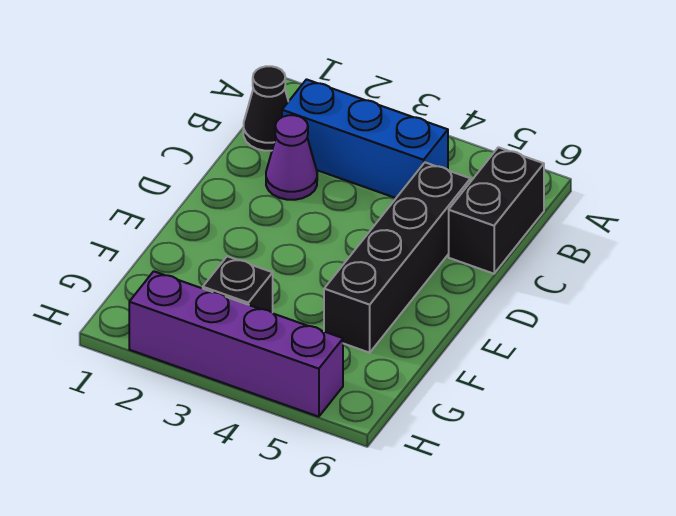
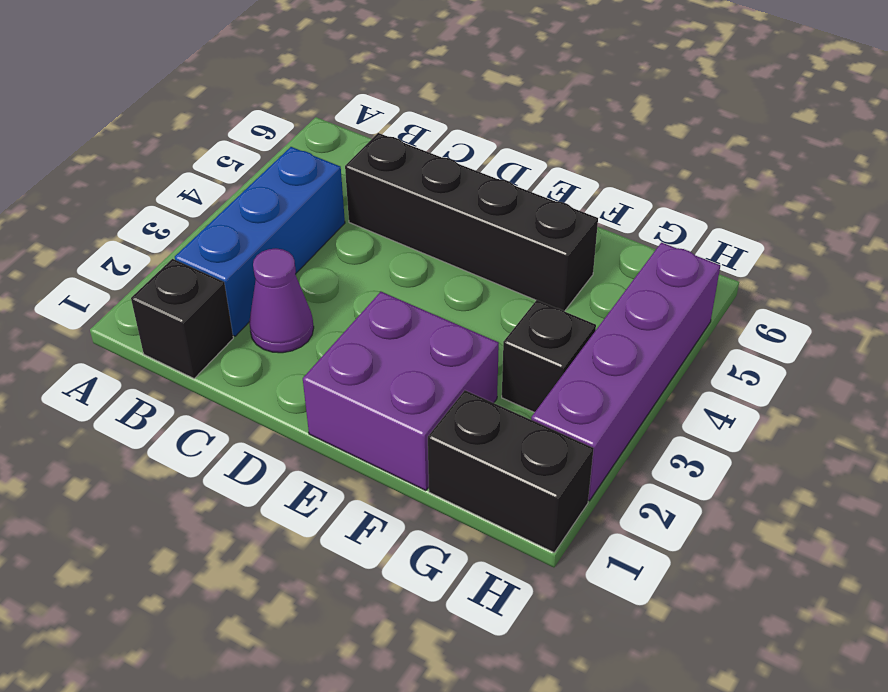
black 1x1 cone [243,66,288,151] -> black 1x1 brick [131,259,233,378]
black 1x2 brick [449,147,544,274] -> black 1x2 brick moved to [428,390,594,552]
none -> purple 2x2 brick [303,292,499,491]

